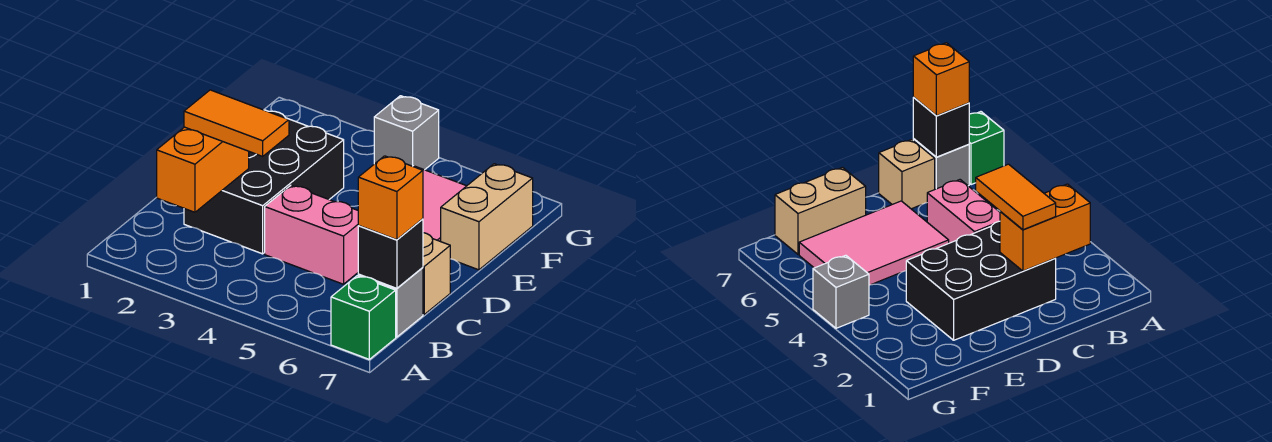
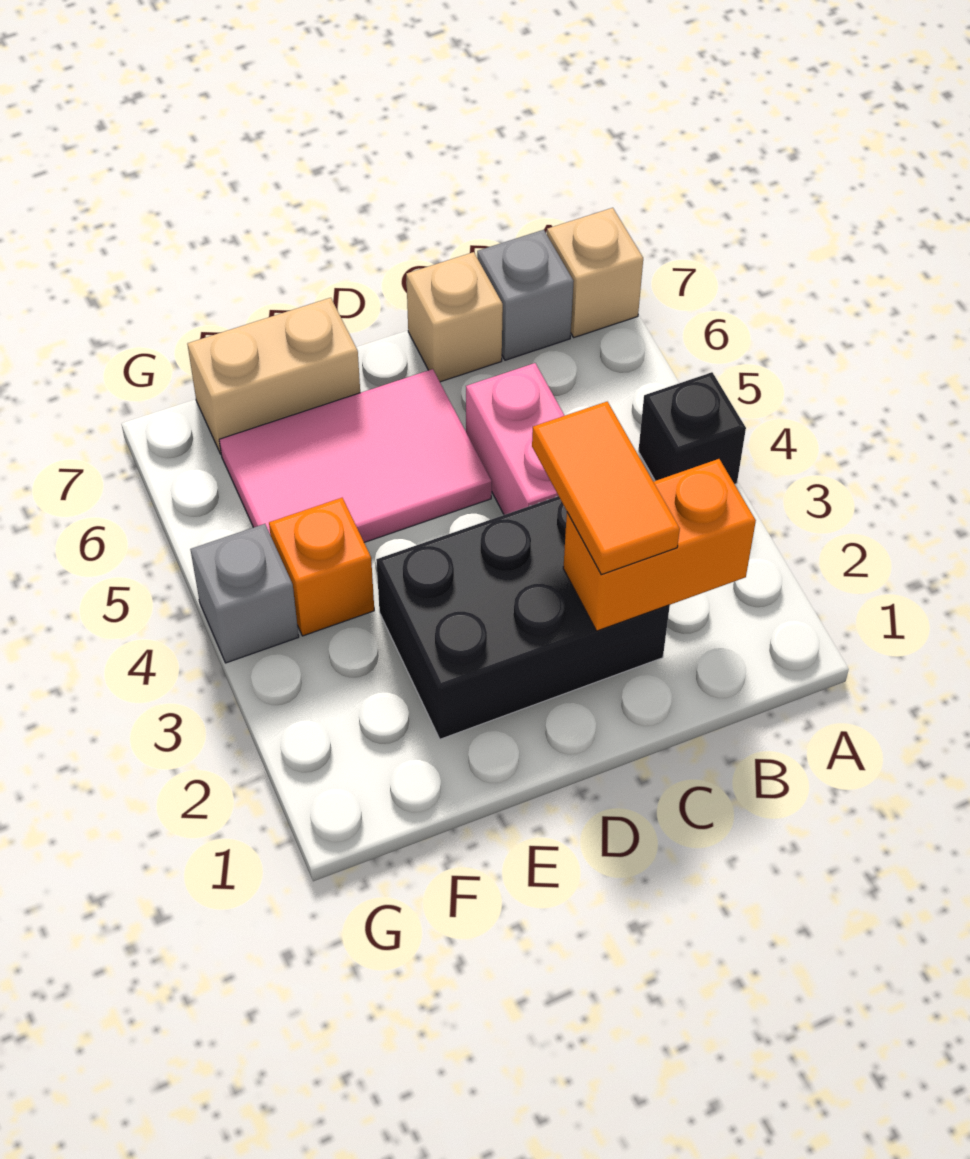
green 1x1 brick [331,276,396,359] -> tan 1x1 brick [547,208,643,337]
black 1x1 brick [358,219,423,288] -> black 1x1 brick moved to [638,372,746,484]
orange 1x1 brick [358,156,423,240] -> orange 1x1 brick moved to [269,498,374,636]

